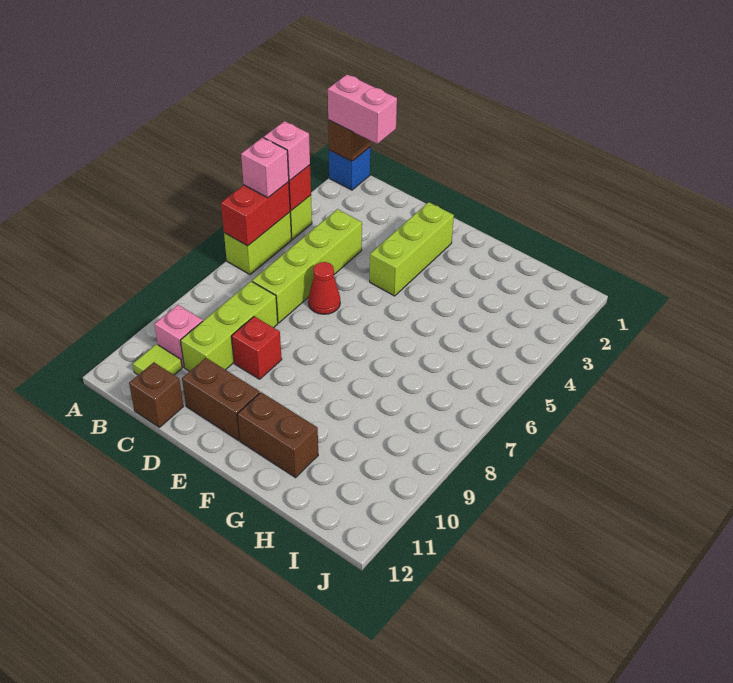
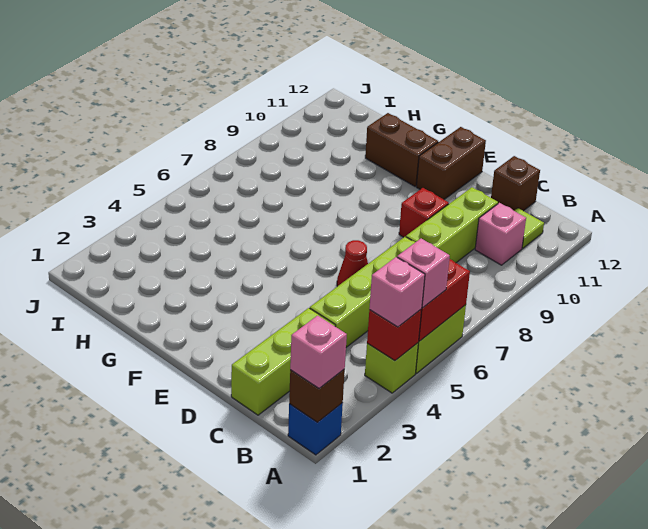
pink 1x2 brick [328,74,397,144] -> pink 1x1 brick [290,316,347,388]
brown 1x2 brick [182,358,260,440] -> brown 1x2 brick turned to [416,127,486,199]
lime 1x3 brick [370,202,454,296] -> lime 1x3 brick moved to [231,308,336,415]

